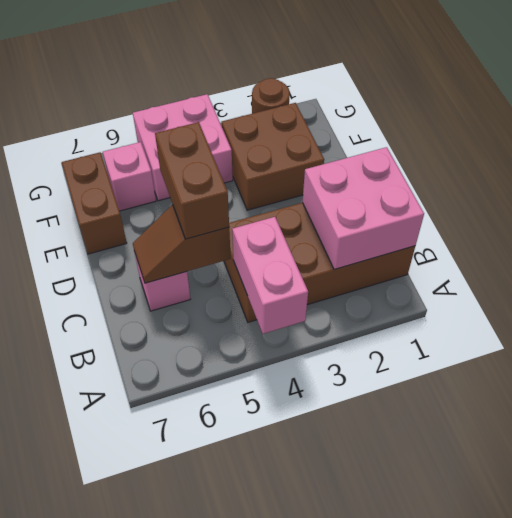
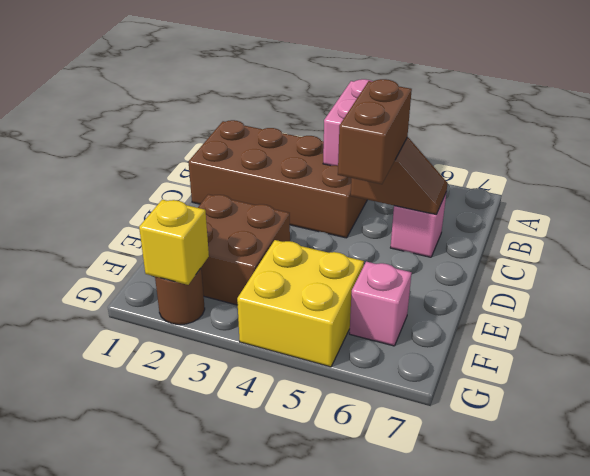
pink 2x2 brick [302,147,424,270] -> none
brown 1x2 brick [62,152,127,254] -> none
pink 2x2 brick [133,94,233,201] -> yellow 2x2 brick [237,240,364,367]
none -> yellow 1x1 brick [139,200,209,285]

